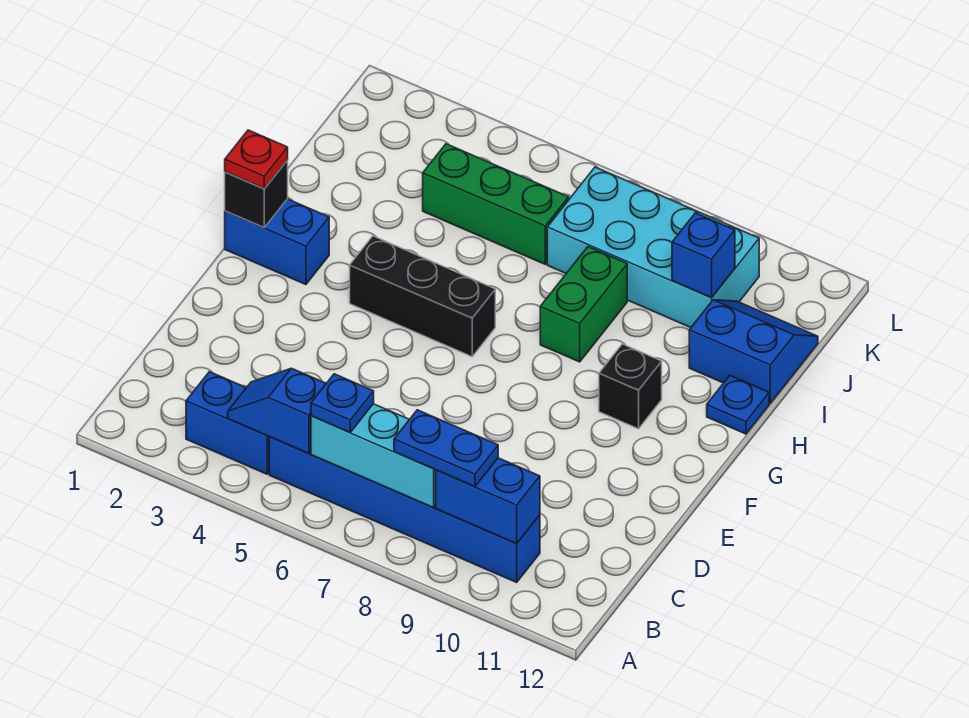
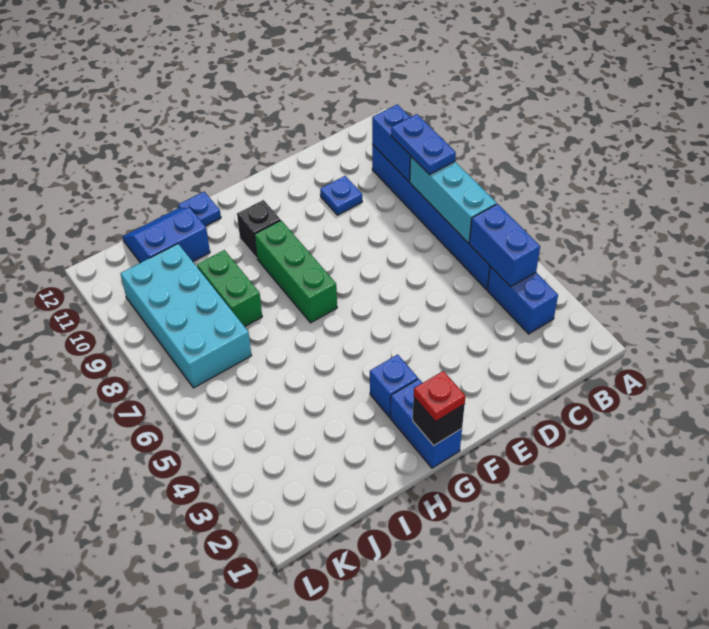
blue 1x2 slope [228,368,326,453] -> blue 1x2 brick [469,204,540,287]
blue 1x1 plate [311,374,374,432] -> blue 1x1 plate moved to [320,176,362,215]
black 1x3 brick [350,236,495,357] -> none
green 1x2 brick [540,247,627,362] -> green 1x2 brick turned to [197,250,262,327]
blue 2x2 slope [689,300,818,403] -> blue 2x2 slope turned to [122,208,210,263]
green 1x3 brick [423,144,569,264] -> green 1x3 brick moved to [255,221,337,323]
blue 1x1 brick [672,213,735,298] -> blue 1x1 brick moved to [370,355,418,417]

